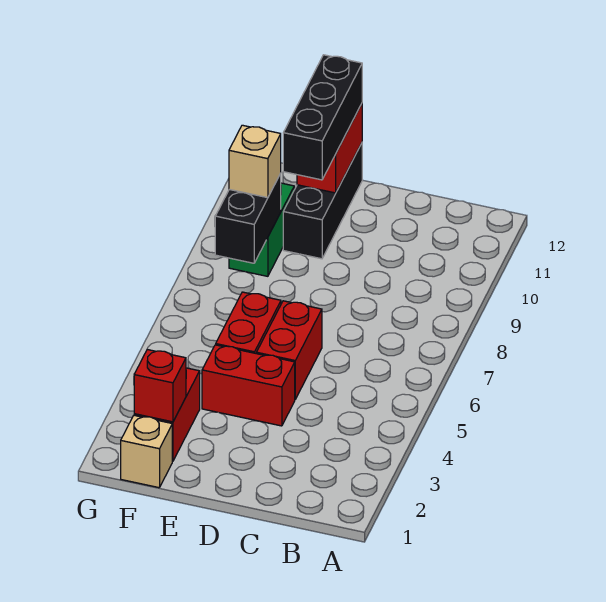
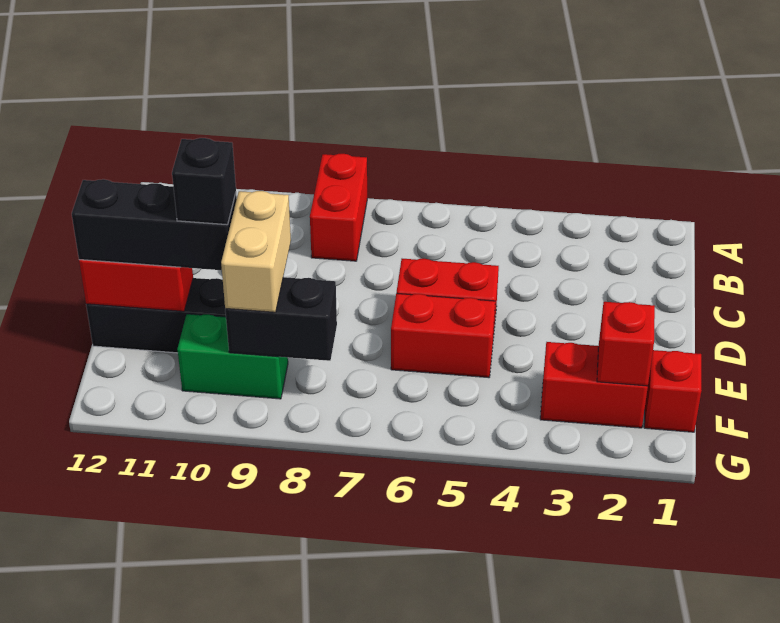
red 1x2 brick [202,345,295,426] -> red 1x2 brick moved to [310,154,367,261]
none -> black 1x1 brick [172,138,236,225]
tan 1x1 brick [121,415,172,488] -> red 1x1 brick [644,350,702,432]
tan 1x1 brick [229,125,281,198] -> tan 1x2 brick [221,191,291,312]

